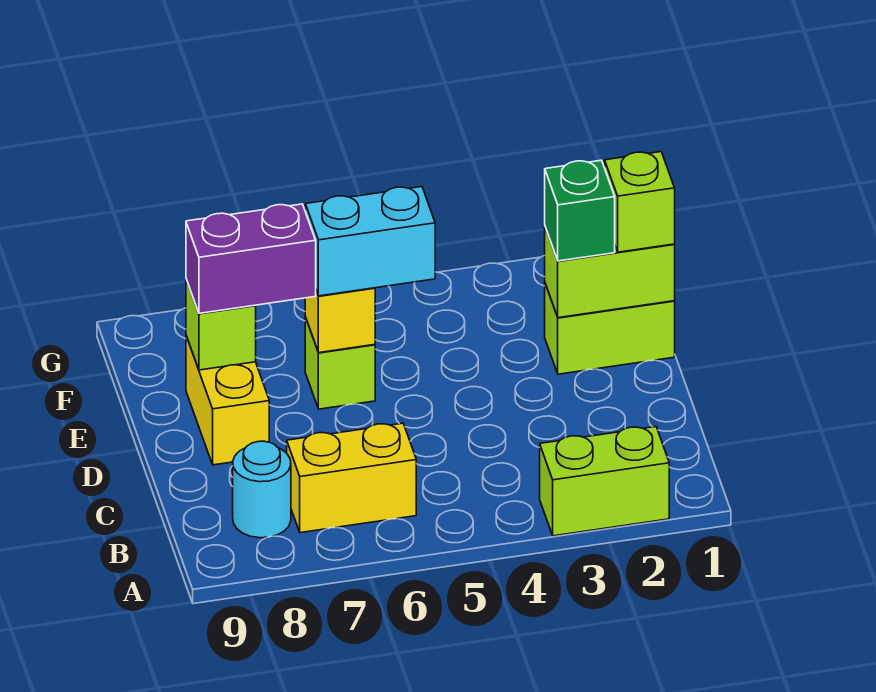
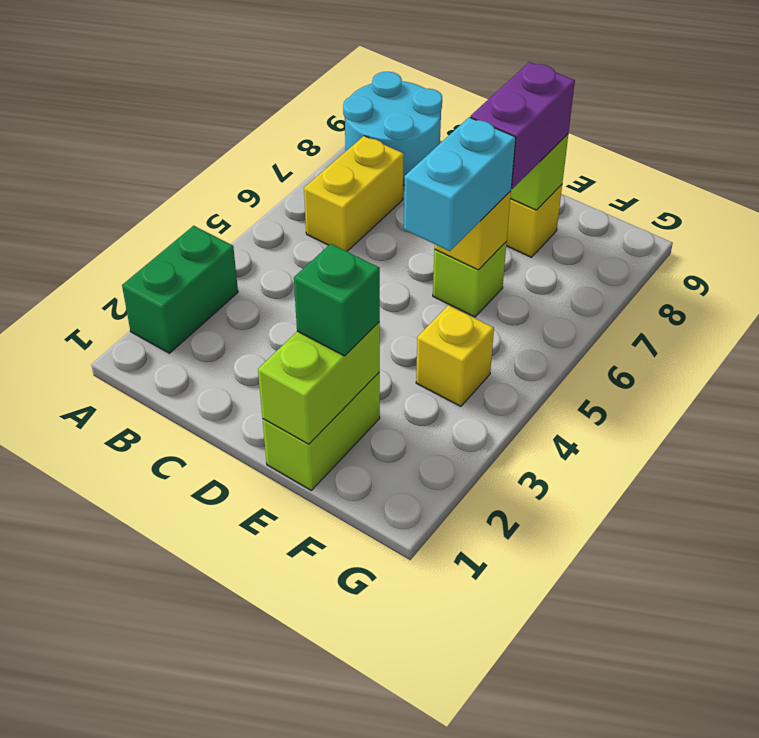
lime 1x2 brick [540,427,669,536] -> green 1x2 brick [122,226,238,353]
cyan 1x1 round brick [233,441,291,538] -> cyan 2x2 round brick [343,72,442,185]
lime 1x1 brick [605,152,675,252] -> none
none -> yellow 1x1 brick [416,305,494,406]

